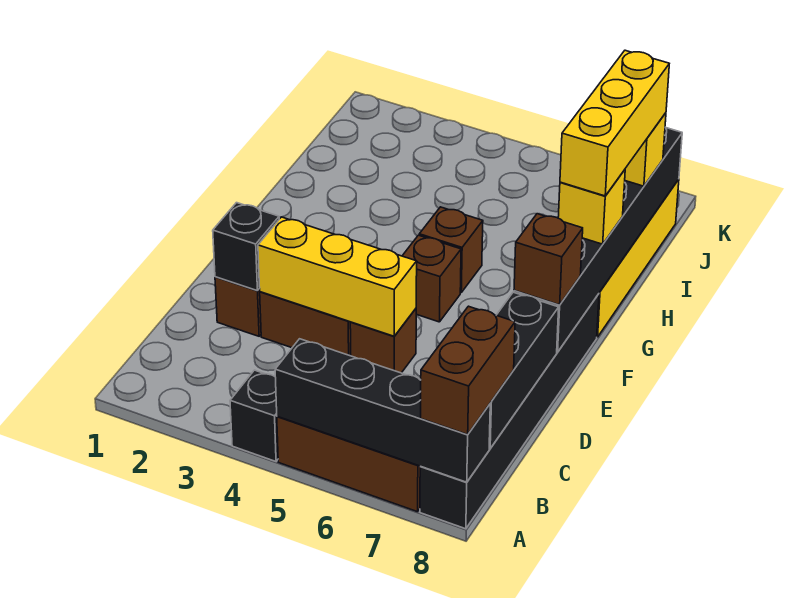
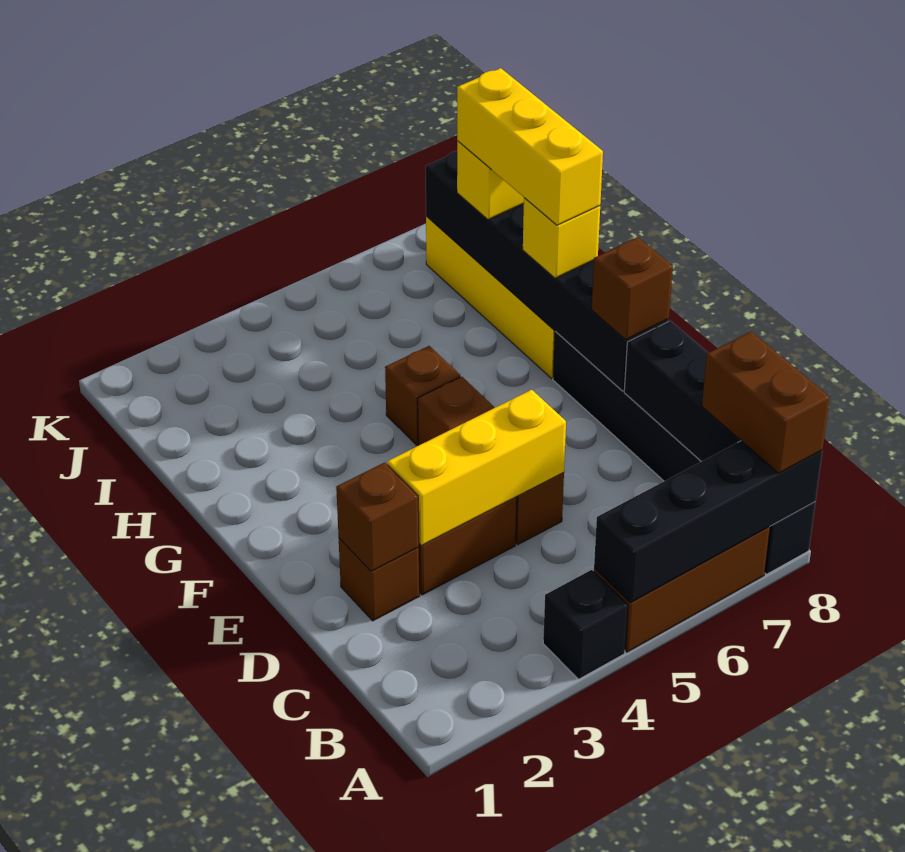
black 1x1 brick [213,203,279,290] -> brown 1x1 brick [336,462,419,571]

